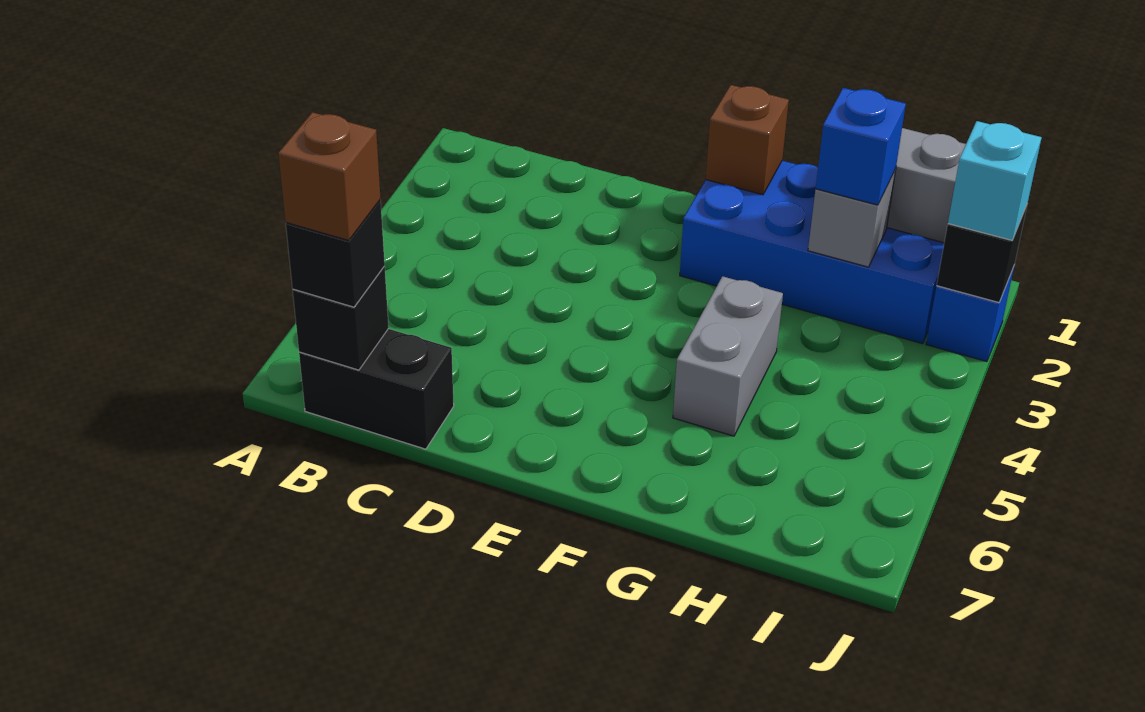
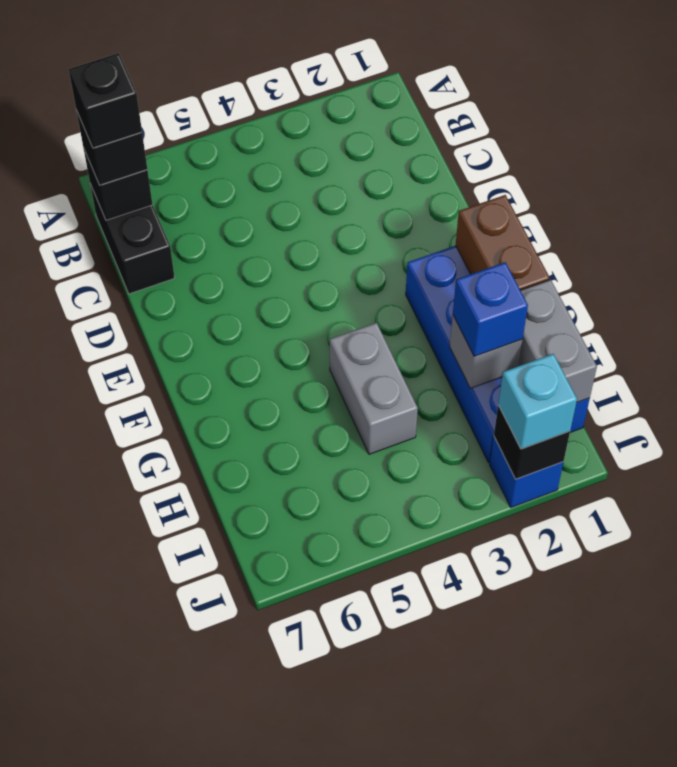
brown 1x1 brick [278,112,381,241] -> black 1x1 brick [69,53,142,148]
brown 1x1 brick [706,85,789,195] -> brown 1x2 brick [456,195,550,290]
grey 1x2 brick [673,276,783,436] -> grey 1x2 brick turned to [330,323,418,454]

